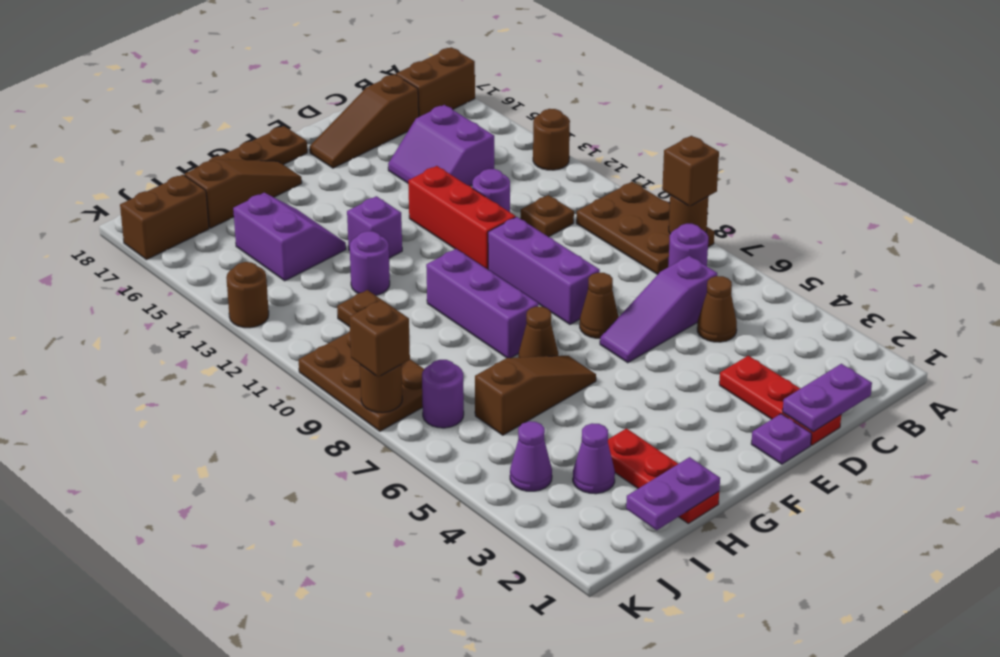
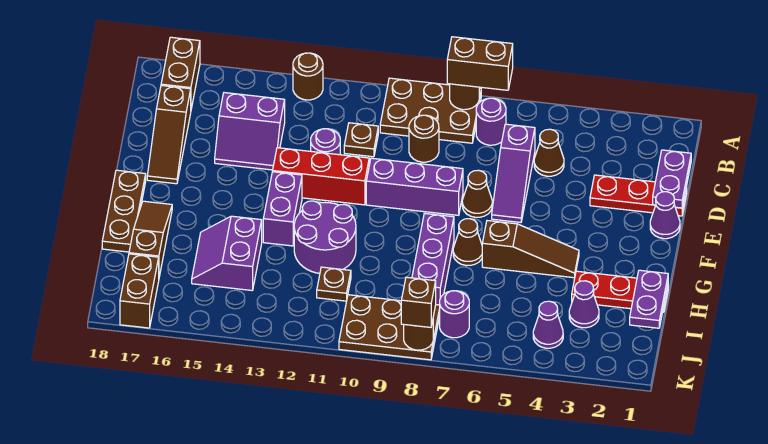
brown 1x1 brick [662,136,719,206] -> brown 1x2 brick [447,37,513,90]
purple 1x1 plate [751,414,812,464] -> purple 1x1 cone [650,192,680,239]
brown 1x3 slope [475,356,596,435] -> brown 1x3 slope turned to [482,221,579,278]
purple 1x3 brick [426,249,539,358] -> purple 1x3 brick turned to [412,213,454,305]
purple 1x1 brick [347,196,402,258] -> purple 1x2 brick [263,172,302,246]
purple 1x1 round brick [350,231,390,295] -> purple 2x2 round brick [294,201,356,274]
purple 2x2 slope [233,193,346,281] -> purple 2x2 slope turned to [192,216,262,290]
brown 1x1 round brick [226,262,269,328] -> brown 1x1 round brick moved to [409,115,439,162]

